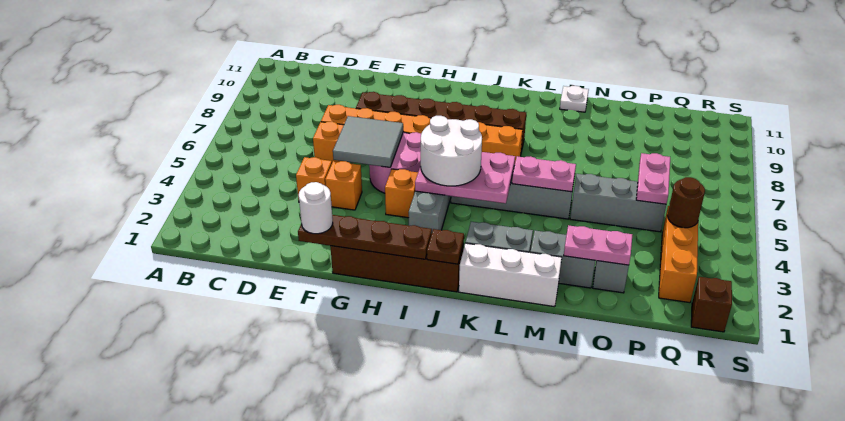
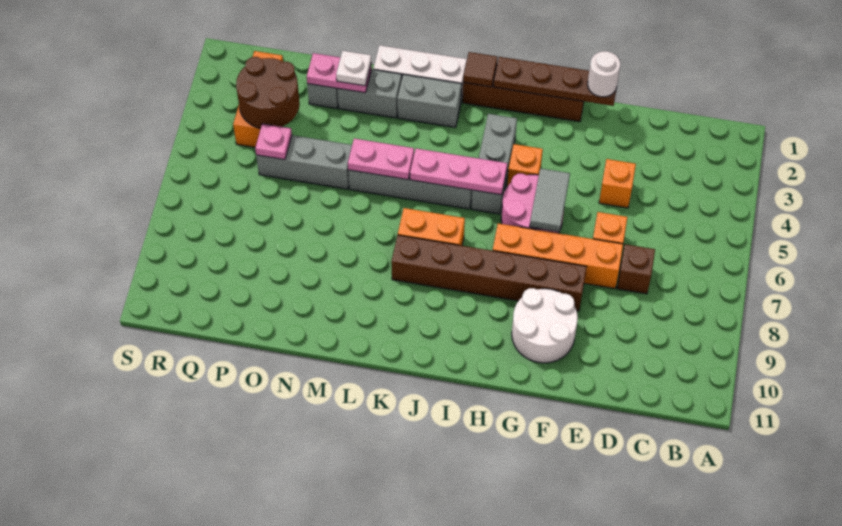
orange 1x1 brick [325,161,362,210] -> none
grey 2x2 tile [333,116,403,167] -> grey 1x2 tile [530,168,570,232]
pink 2x3 plate [415,152,515,203] -> pink 1x3 plate [410,148,507,195]
white 2x2 round brick [421,116,482,186] -> white 2x2 round brick moved to [512,288,578,363]
brown 1x1 plate [427,229,464,264] -> brown 1x1 tile [463,52,497,87]
white 1x1 plate [560,86,589,112] -> white 1x1 plate moved to [336,51,371,86]
pink 1x2 plate [636,153,670,204] -> pink 1x1 plate [255,124,292,159]
brown 1x1 round brick [667,177,705,228] -> brown 2x2 round brick [236,57,300,128]
brown 1x1 brick [691,277,732,332] -> brown 1x1 brick moved to [617,244,655,294]

